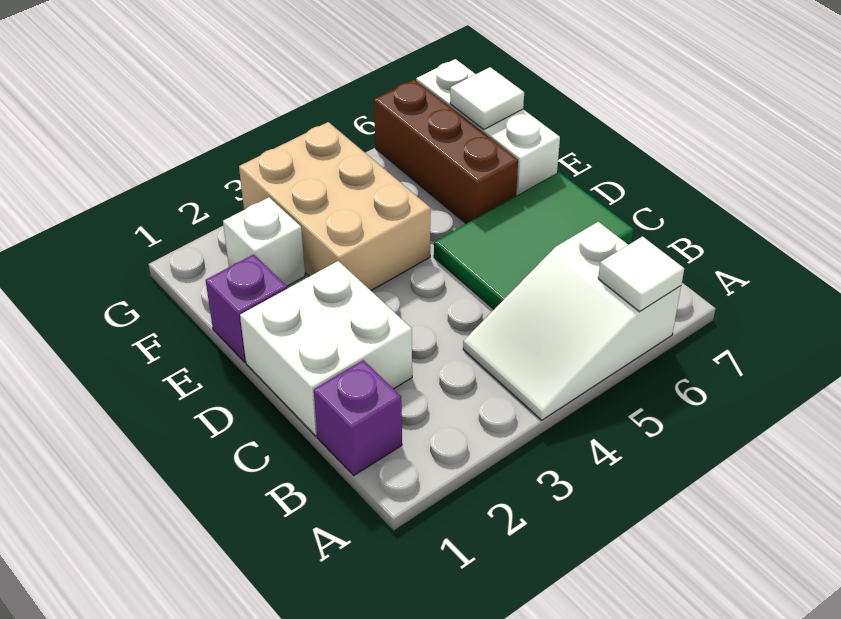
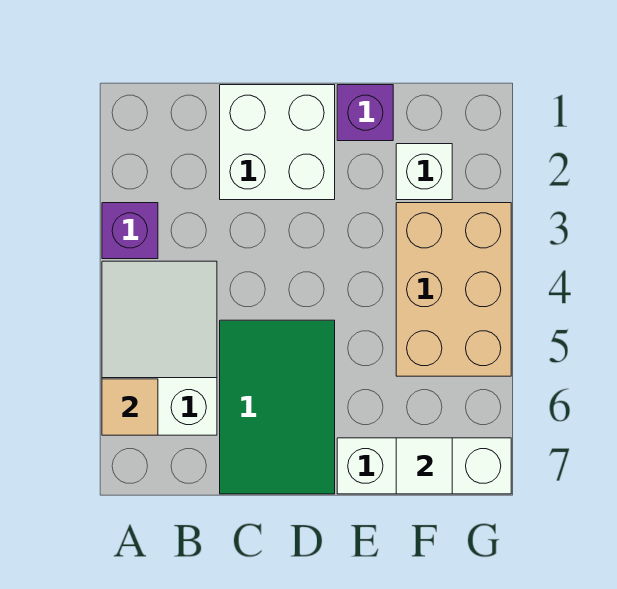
white 1x1 tile [598,236,684,312] -> tan 1x1 tile [102,379,158,435]
purple 1x1 brick [314,360,402,475] -> purple 1x1 brick moved to [102,203,158,259]
tan 2x3 brick [239,122,431,290] -> tan 2x3 brick turned to [396,203,511,376]
brown 1x3 brick [374,79,518,224] -> none

